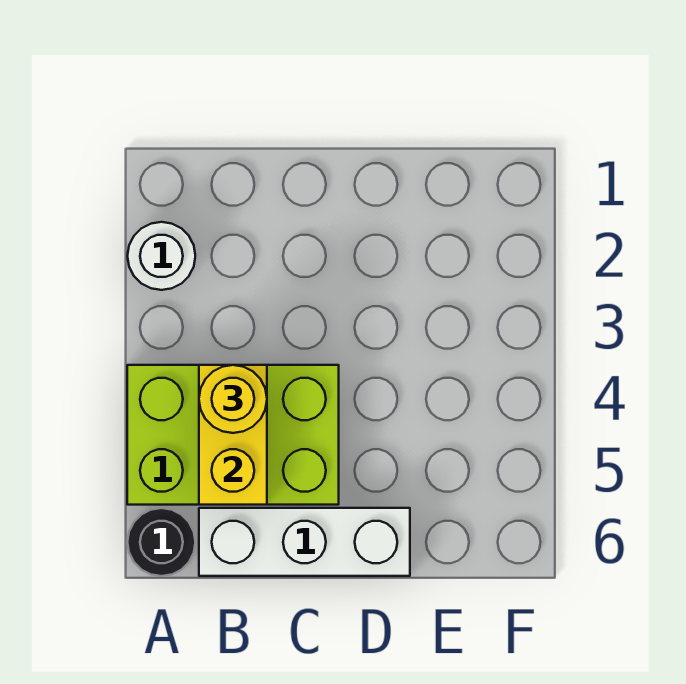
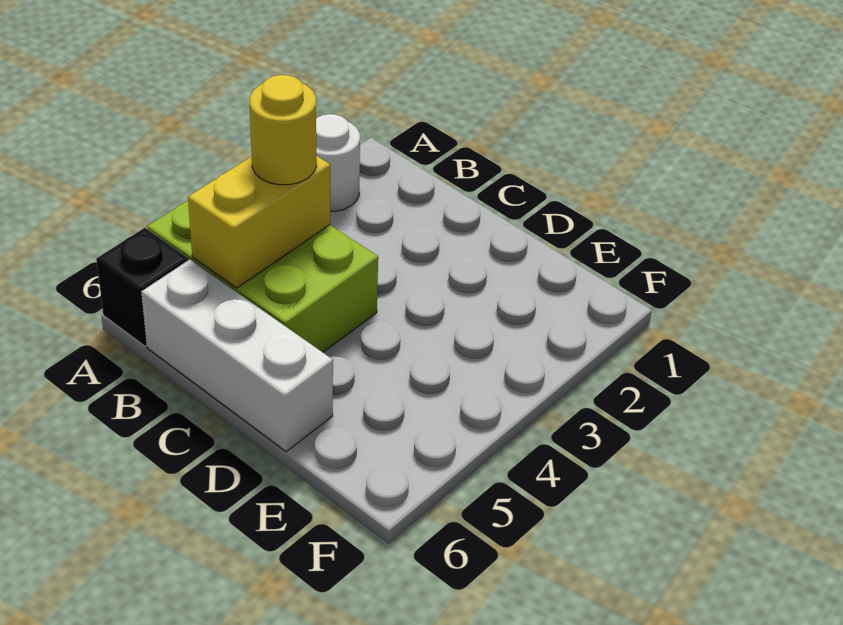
black 1x1 round brick [127,508,195,576] -> black 1x1 brick [96,228,188,346]

